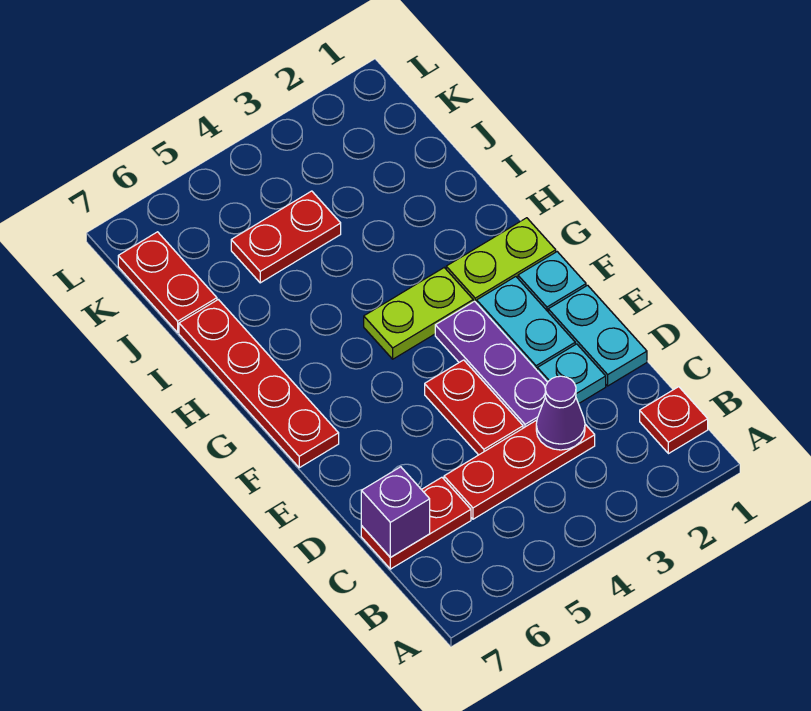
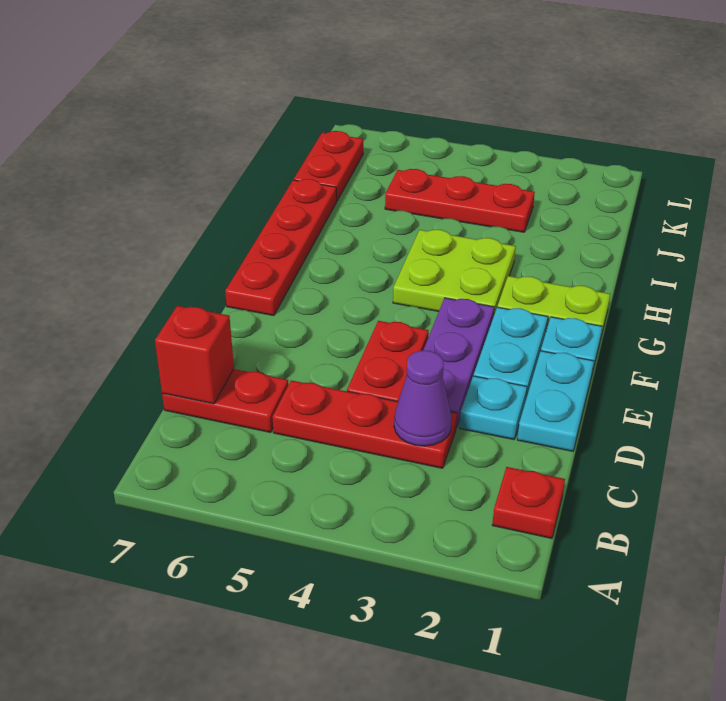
purple 1x1 brick [361,467,430,557] -> red 1x1 brick [155,306,234,404]
lime 1x2 plate [364,268,473,359] -> lime 2x2 plate [393,230,516,314]
red 1x2 plate [231,191,341,283] -> red 1x3 plate [385,169,535,232]

